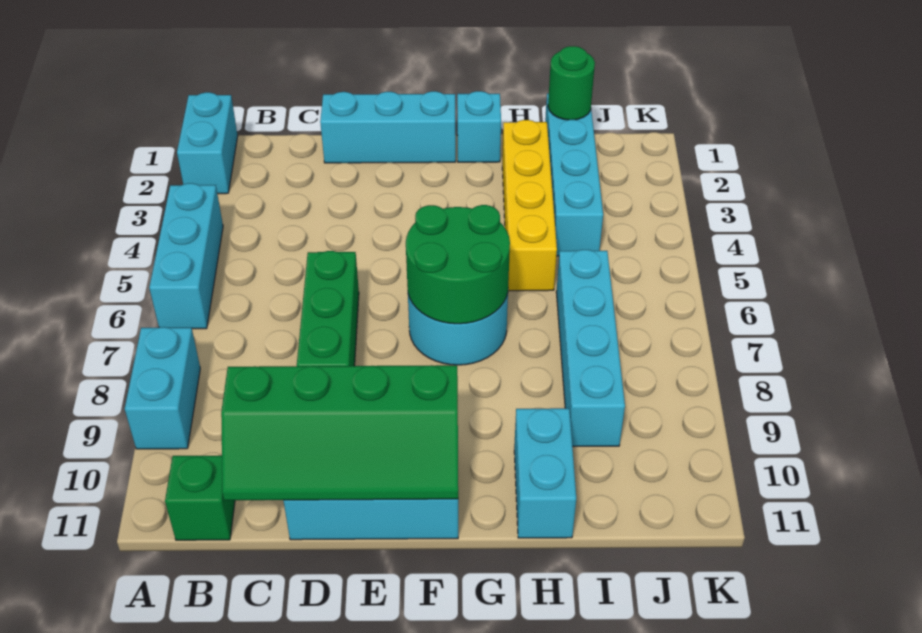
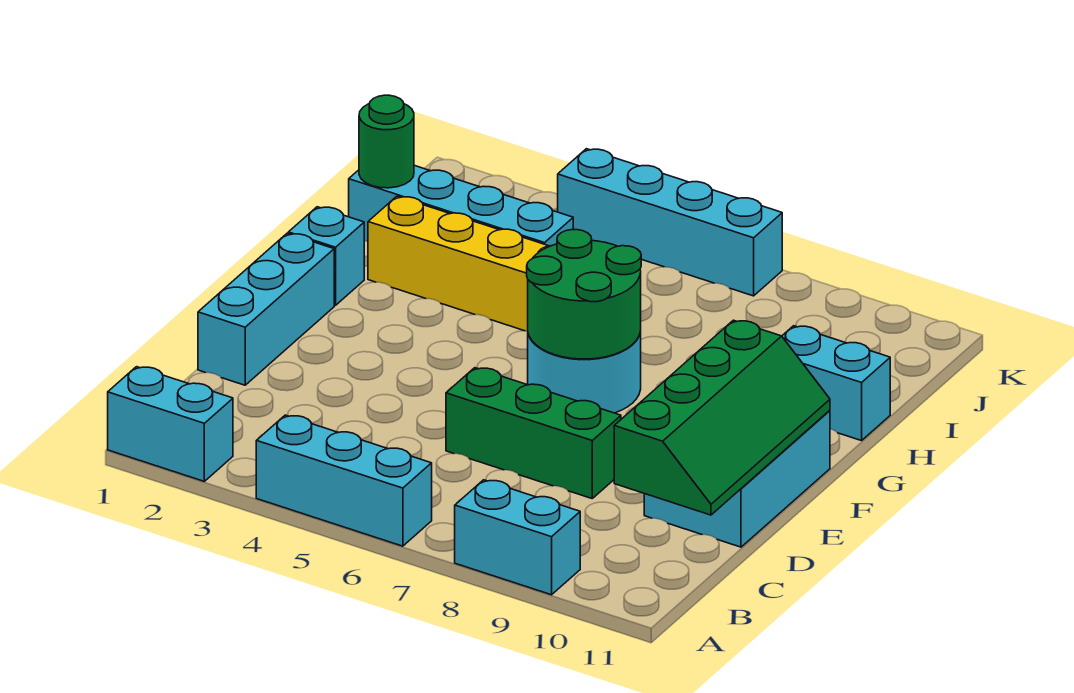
green 1x1 brick [165,455,235,540] -> none
cyan 1x4 brick [556,250,625,446] -> cyan 1x4 brick moved to [558,149,782,296]

